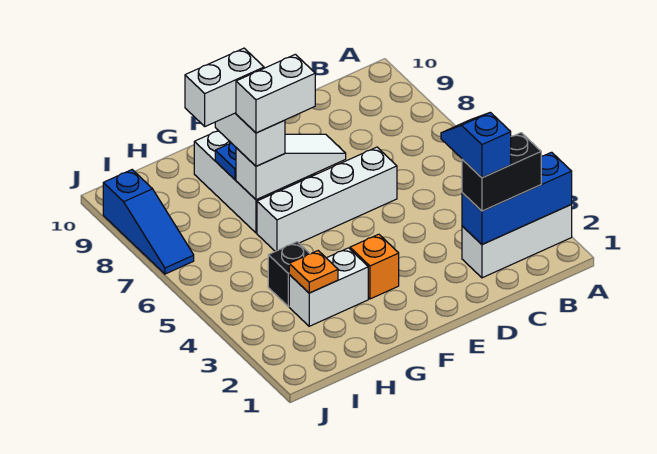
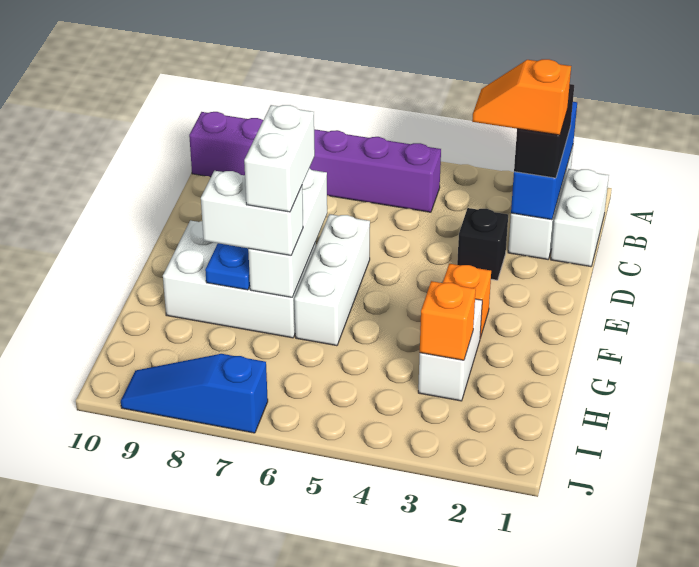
none -> purple 1x6 brick [189,112,441,212]
blue 1x2 slope [441,112,511,178] -> orange 1x2 slope [472,59,571,135]
white 1x4 brick [257,147,397,251] -> white 1x3 brick [295,214,370,346]
white 1x3 slope [236,134,346,200] -> white 1x3 brick [248,168,327,297]
white 1x2 brick [185,48,264,126] -> white 1x2 brick moved to [551,169,609,267]
orange 1x1 plate [289,251,338,293] -> orange 1x1 brick [420,281,476,360]
black 1x1 brick [268,242,310,306] -> black 1x1 brick moved to [457,208,508,280]
blue 1x3 slope [103,170,194,274] -> blue 1x3 slope turned to [121,354,268,433]

